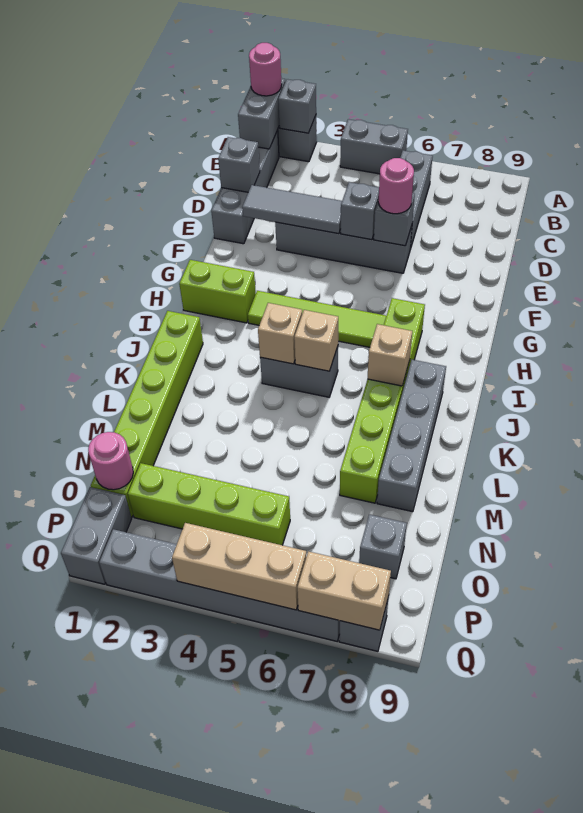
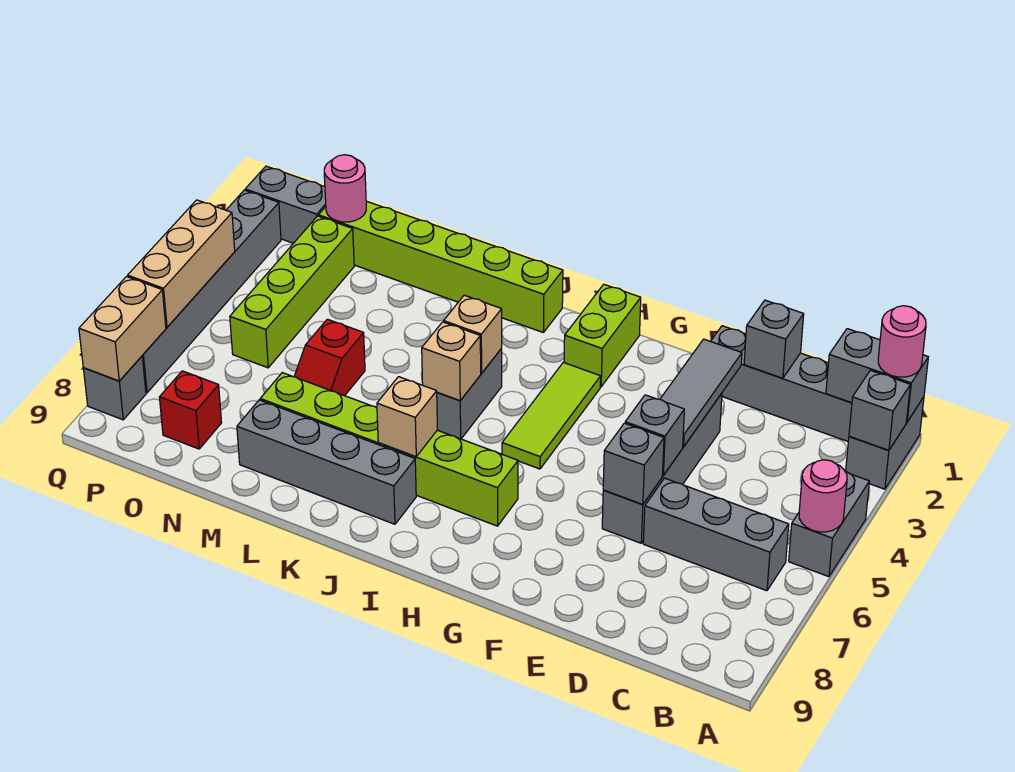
pink 1x1 round brick [378,158,414,214] -> pink 1x1 round brick moved to [799,460,847,532]
lime 1x4 tile [248,291,386,347] -> lime 1x3 tile [502,362,601,469]
none -> red 1x2 slope [294,319,365,396]
grey 1x1 brick [359,515,407,579] -> red 1x1 brick [159,371,222,449]

